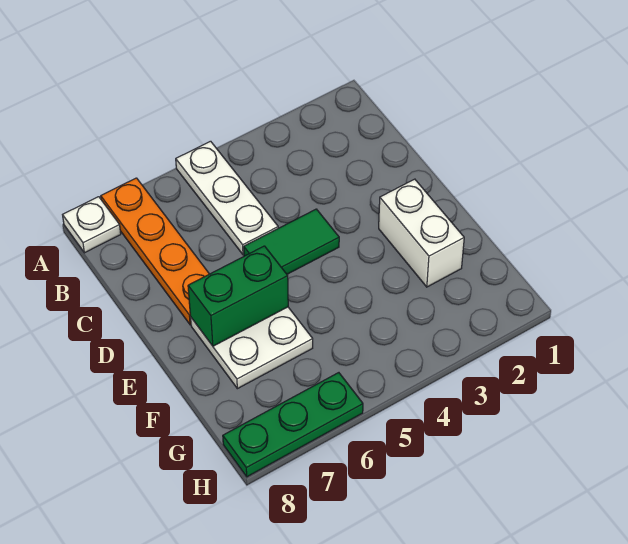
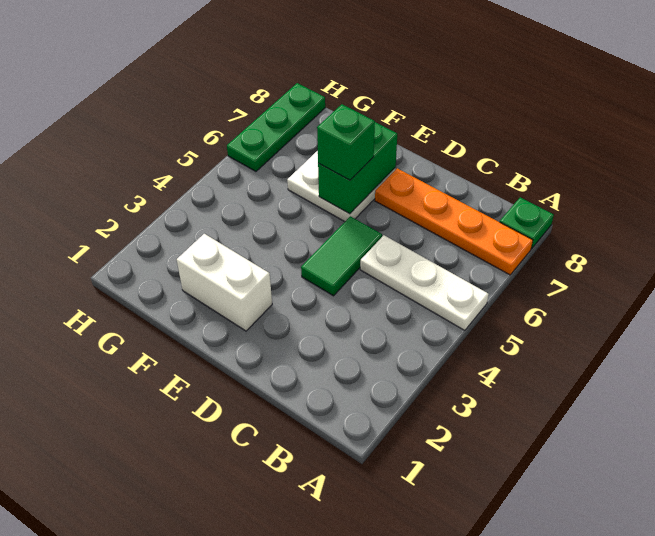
white 1x1 plate [63,197,121,253] -> green 1x1 plate [500,197,554,249]
none -> green 1x1 brick [317,104,375,180]

